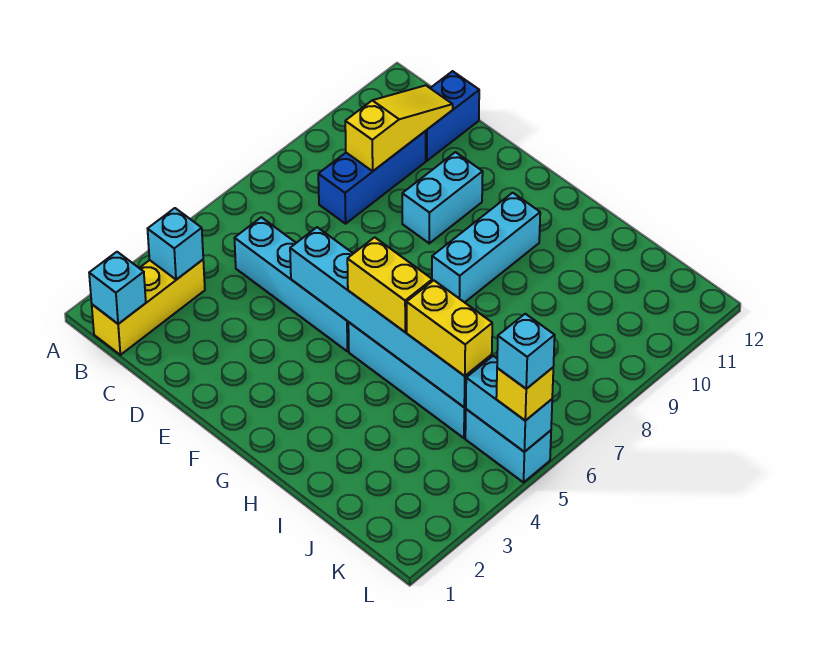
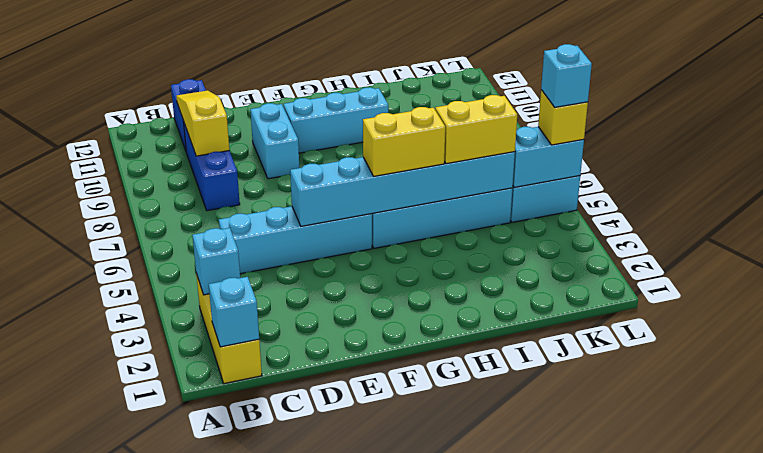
cyan 1x3 brick [432,193,540,302] -> cyan 1x3 brick turned to [284,87,388,153]

